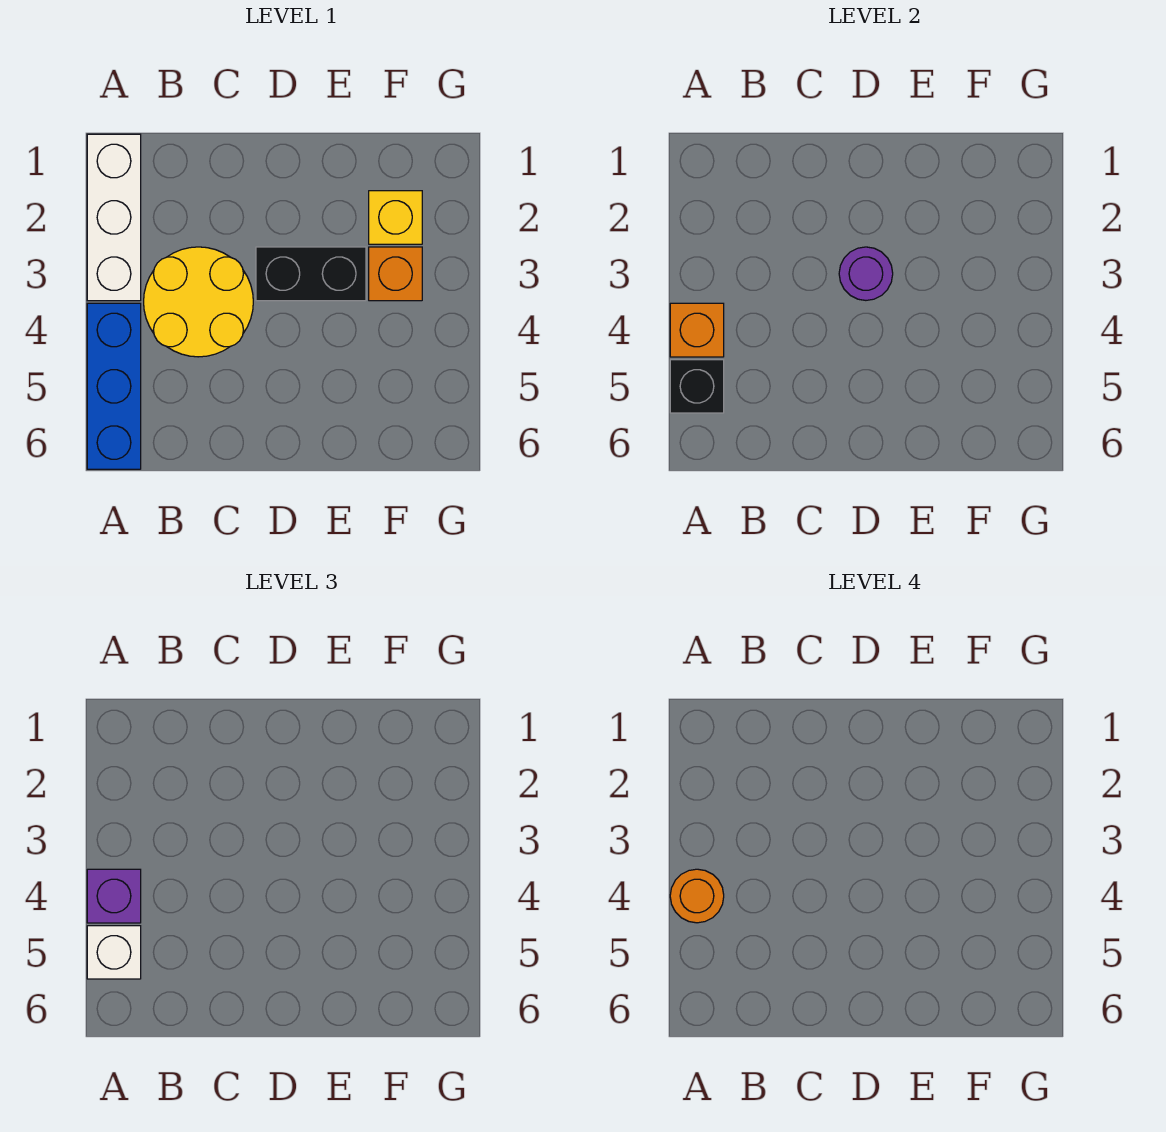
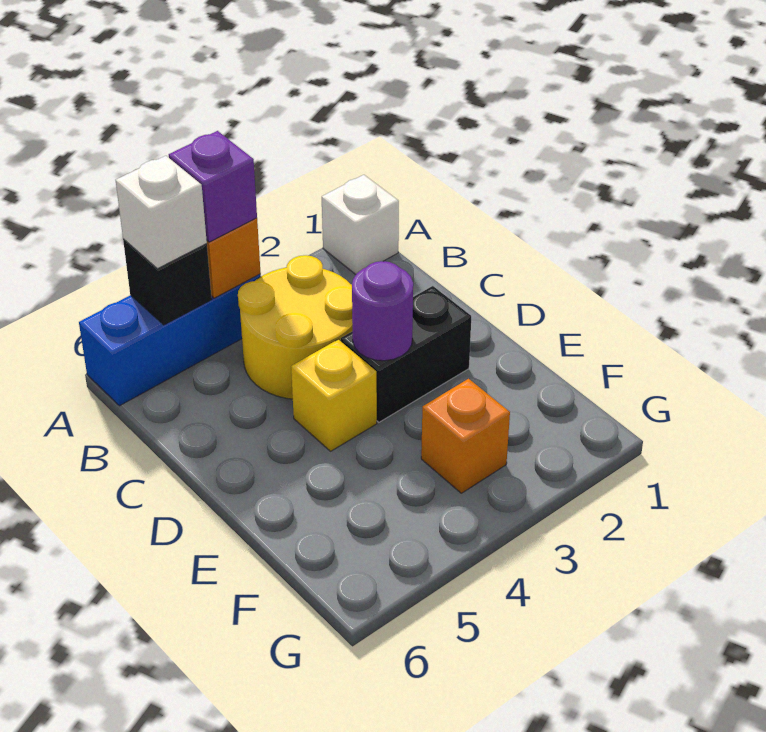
white 1x3 brick [87,134,141,301] -> white 1x1 brick [322,175,399,274]
orange 1x1 round brick [670,869,724,923] -> none
black 1x2 brick [256,247,366,301] -> black 1x2 brick turned to [341,286,471,422]
yellow 1x1 brick [369,191,422,244] -> yellow 1x1 brick moved to [291,339,377,451]

